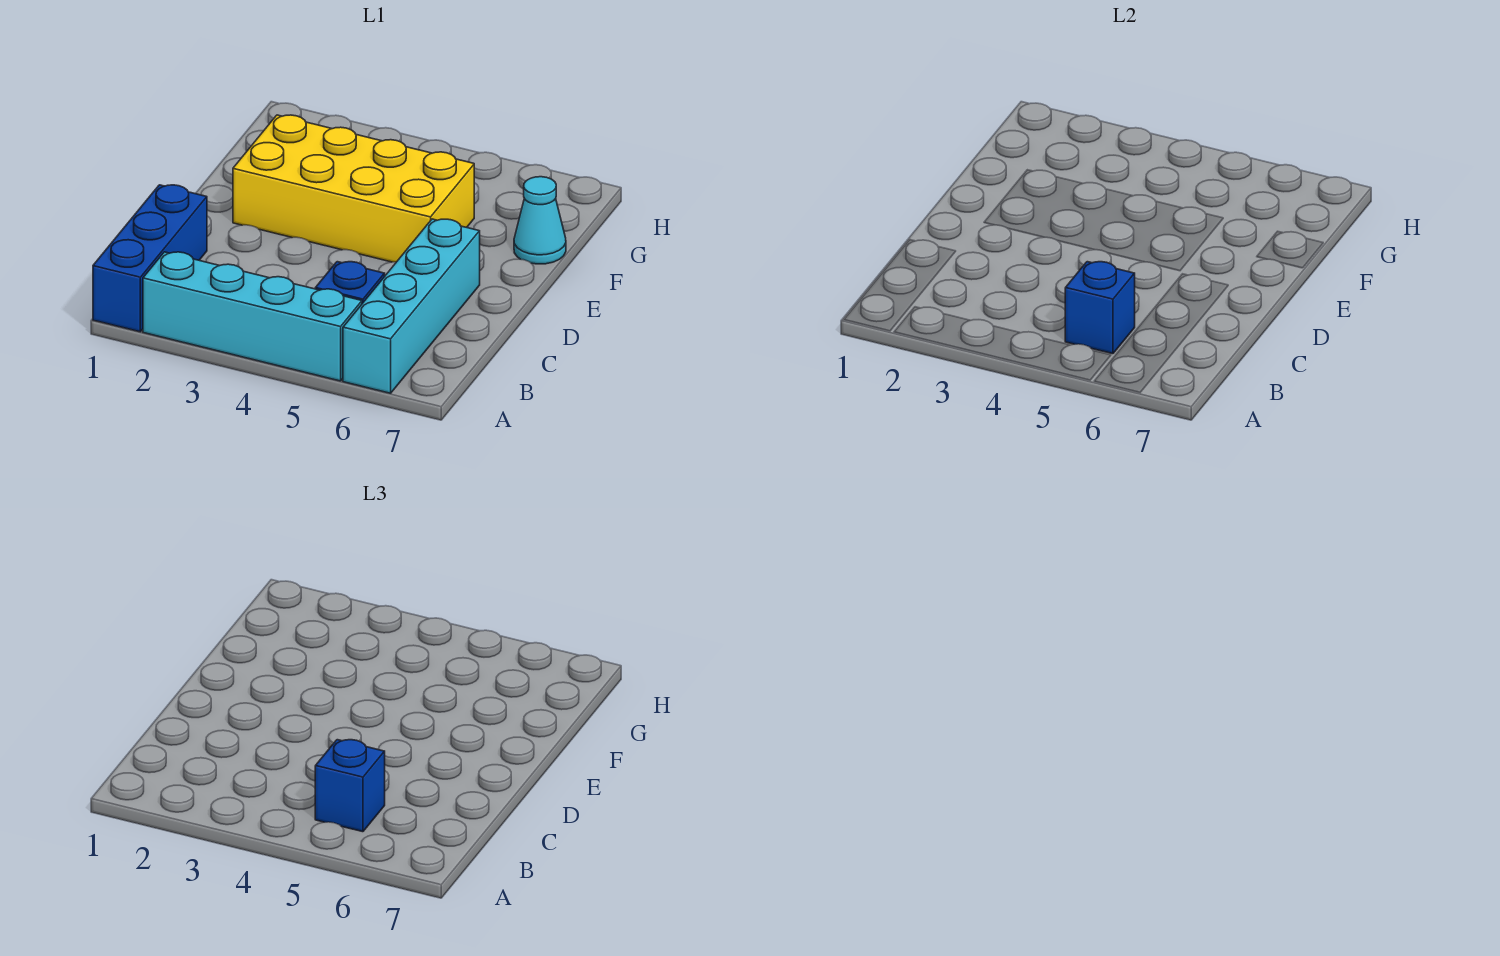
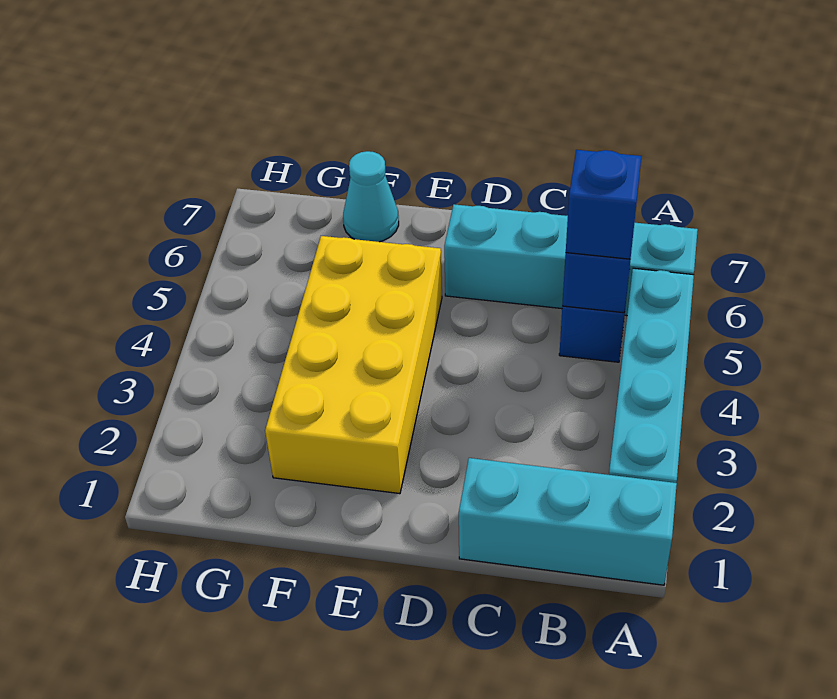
blue 1x3 brick [93,185,207,332] -> cyan 1x3 brick [459,458,677,585]

